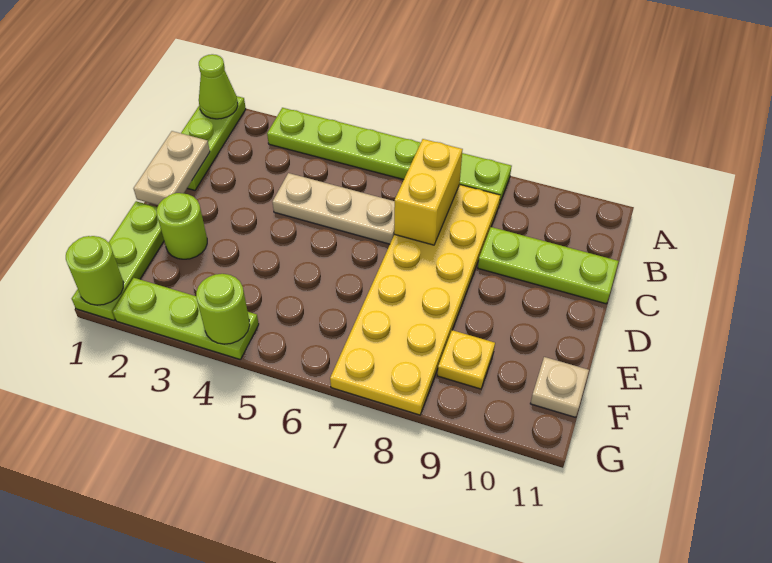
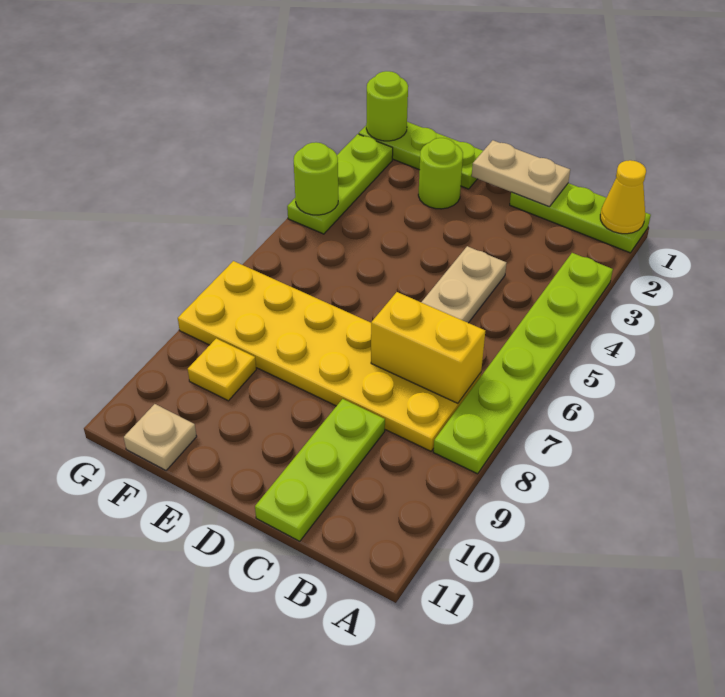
lime 1x1 cone [199,54,238,119] -> yellow 1x1 cone [600,160,646,234]

